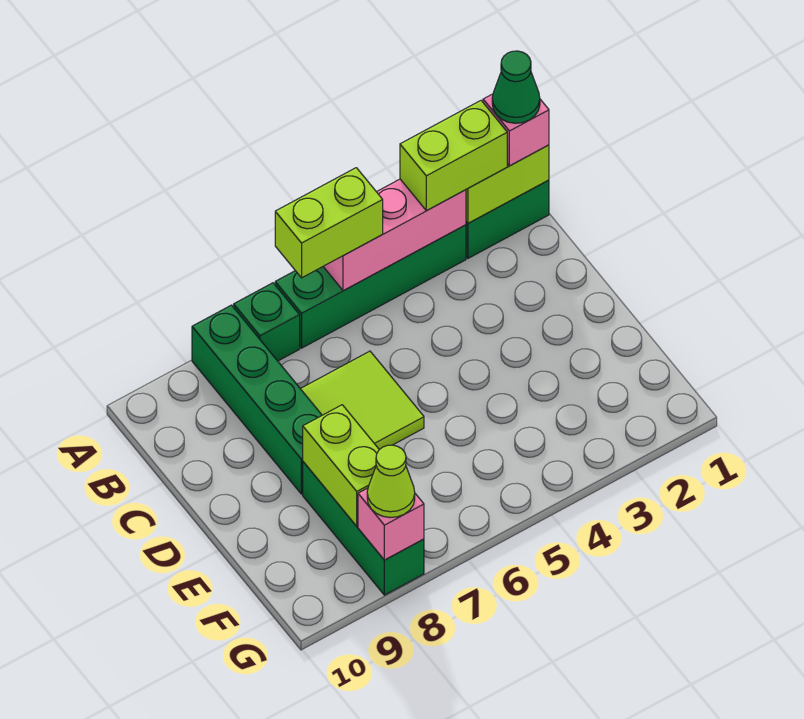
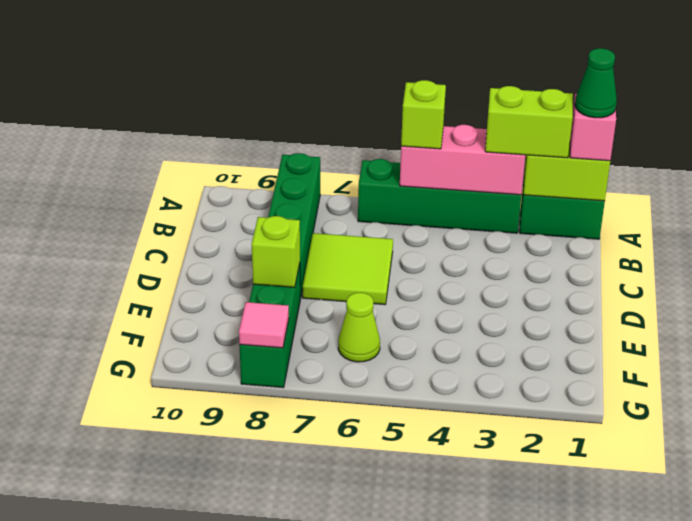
lime 1x2 brick [275,168,383,278] -> lime 1x1 brick [401,80,446,149]
green 1x1 brick [234,283,300,361] -> none
lime 1x2 brick [303,405,379,526] -> lime 1x1 brick [252,216,300,287]
pink 1x1 brick [358,488,424,560] -> pink 1x1 tile [239,302,289,348]
lime 1x1 cone [367,445,415,518] -> lime 1x1 cone moved to [338,293,380,362]

